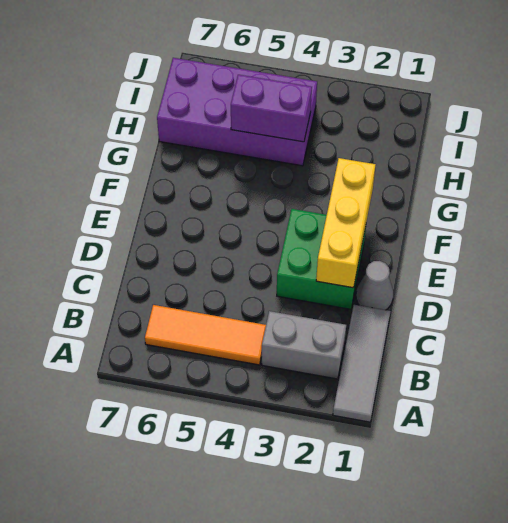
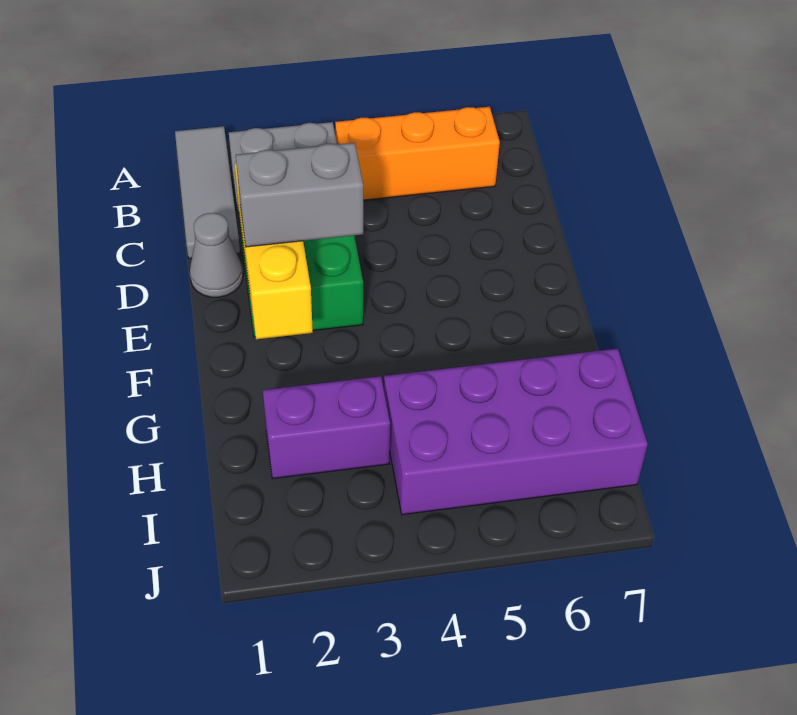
orange 1x3 tile [145,305,266,365] -> orange 1x3 brick [335,107,500,200]
none -> grey 1x2 brick [236,143,363,247]
purple 1x2 brick [231,75,312,142] -> purple 1x2 brick moved to [263,376,390,478]

